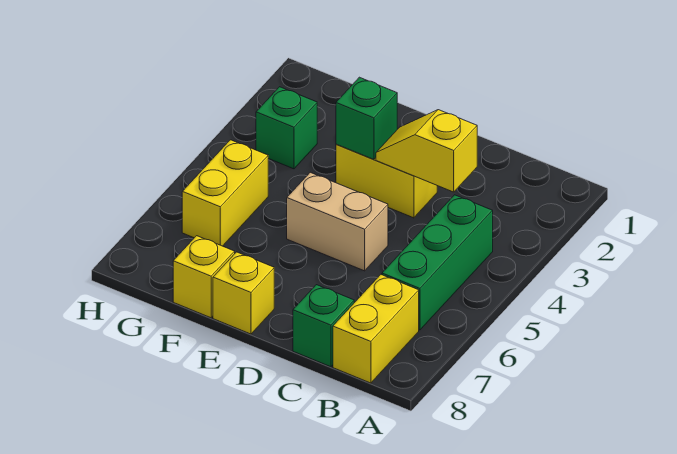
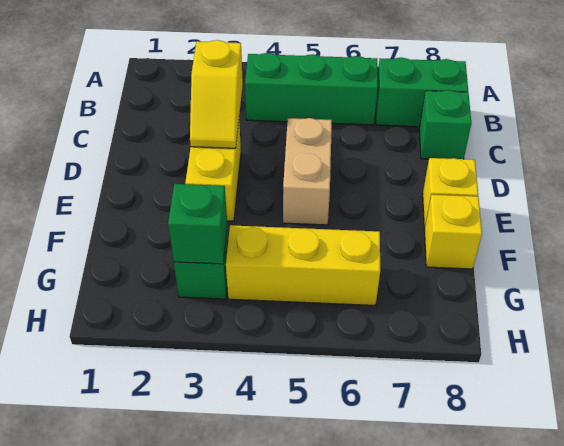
yellow 1x2 brick [333,275,419,383] -> green 1x2 brick [376,57,468,127]
green 1x1 brick [336,77,397,159] -> green 1x1 brick moved to [168,184,227,264]
yellow 1x2 brick [182,140,268,246] -> yellow 1x3 brick [226,225,380,305]

